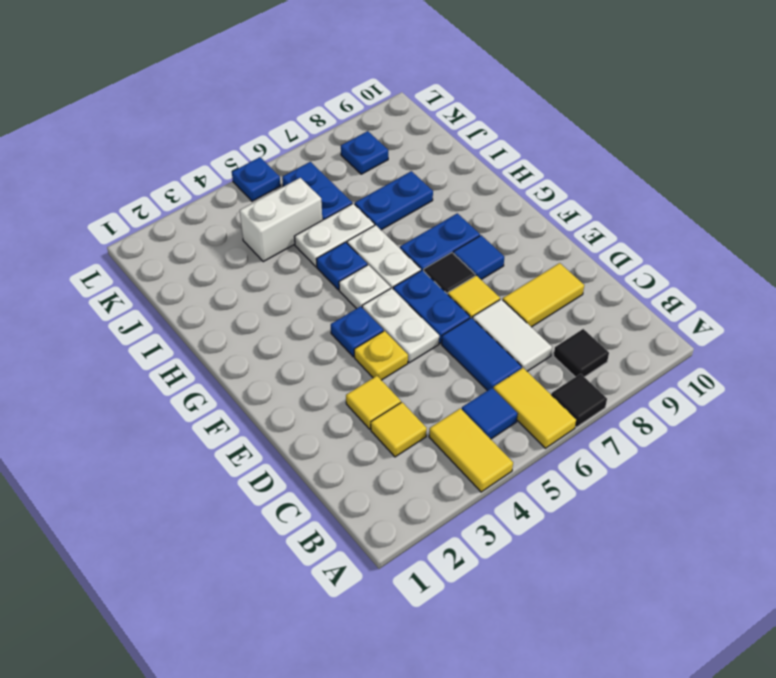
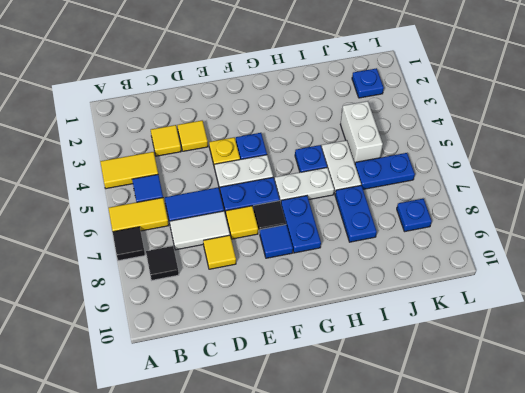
yellow 1x2 tile [503,263,584,327] -> yellow 1x1 tile [203,235,236,269]
white 1x1 plate [339,265,391,309] -> none
blue 1x1 plate [232,157,281,201] -> blue 1x1 plate moved to [352,68,384,98]

